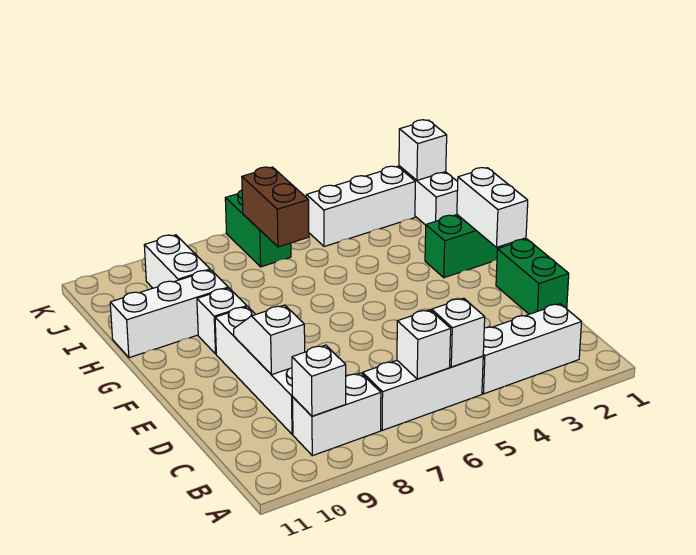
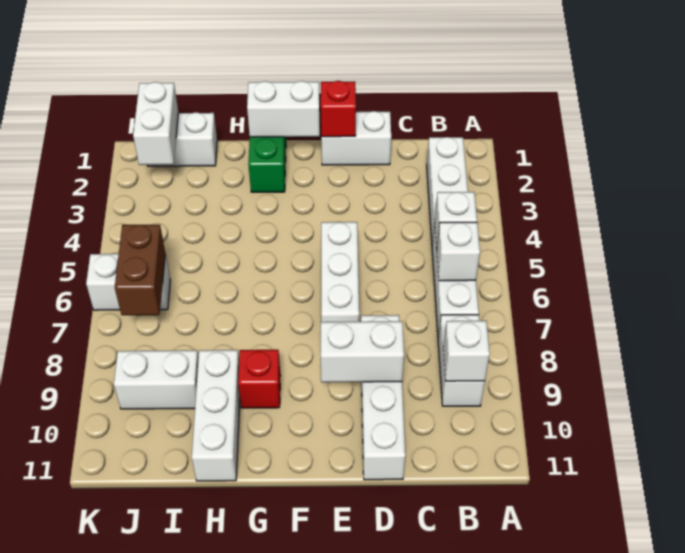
white 1x4 brick [215,307,293,434] -> white 1x4 brick turned to [361,315,405,480]
green 1x2 brick [496,239,569,314] -> white 1x2 brick [321,111,391,165]
white 1x2 slope [234,305,305,375] -> white 1x2 brick [321,321,404,382]
none -> red 1x1 brick [321,81,356,137]
white 1x1 brick [197,288,247,354] -> red 1x1 brick [238,350,281,408]
brown 1x2 brick [242,167,309,247] -> brown 1x2 brick turned to [115,225,165,315]
white 1x1 brick [399,120,447,180] -> white 1x2 brick [133,82,178,165]
white 1x3 brick [306,166,415,247] -> white 1x3 brick moved to [321,222,359,322]
green 1x2 brick [225,190,291,267] -> white 1x2 brick [86,254,170,310]

